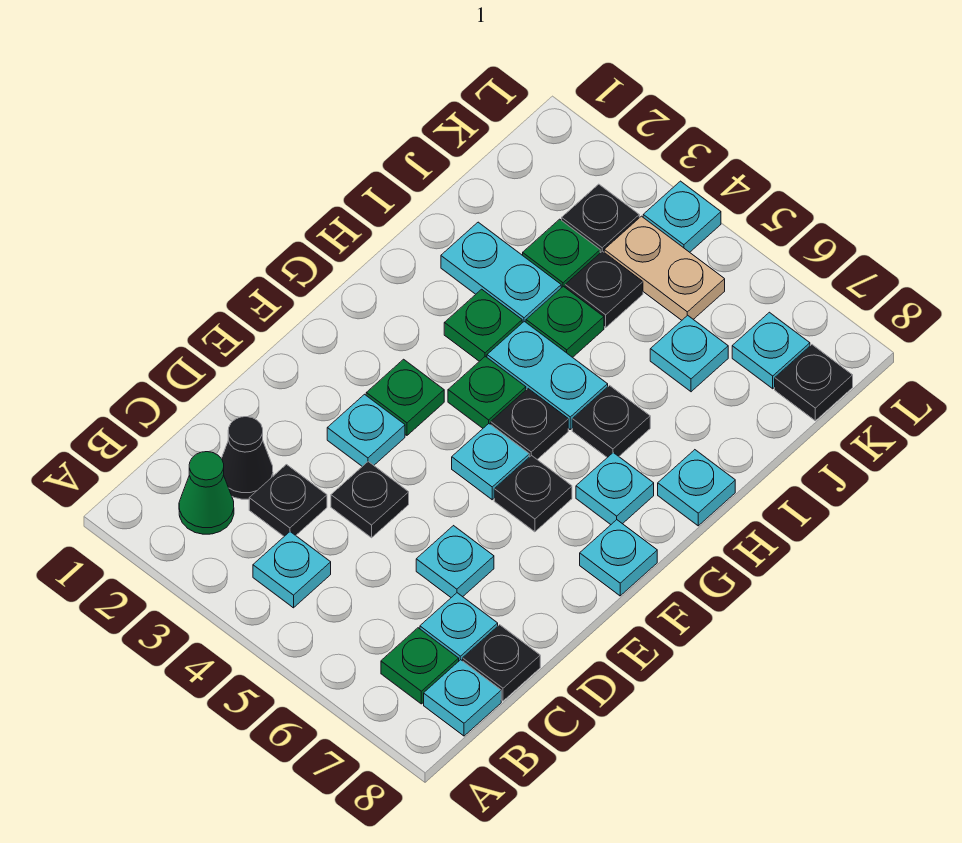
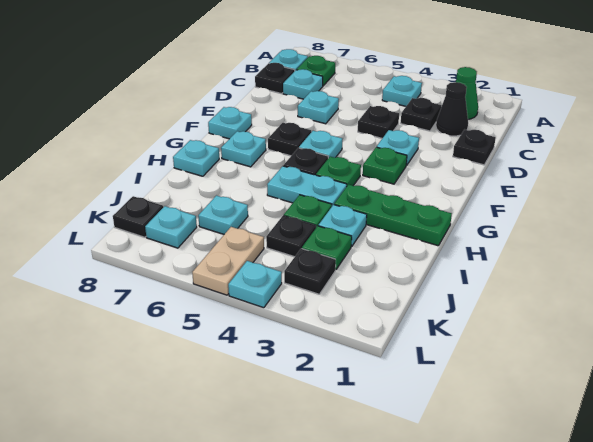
green 1x1 plate [444,289,522,361] -> green 1x3 plate [334,185,452,246]
black 1x1 plate [572,385,650,458] -> black 1x1 plate moved to [453,129,496,165]
cyan 1x2 plate [441,222,561,323] -> cyan 1x1 plate [318,205,367,247]
tan 1x2 plate [604,216,725,320] -> tan 1x2 plate turned to [192,227,264,295]

